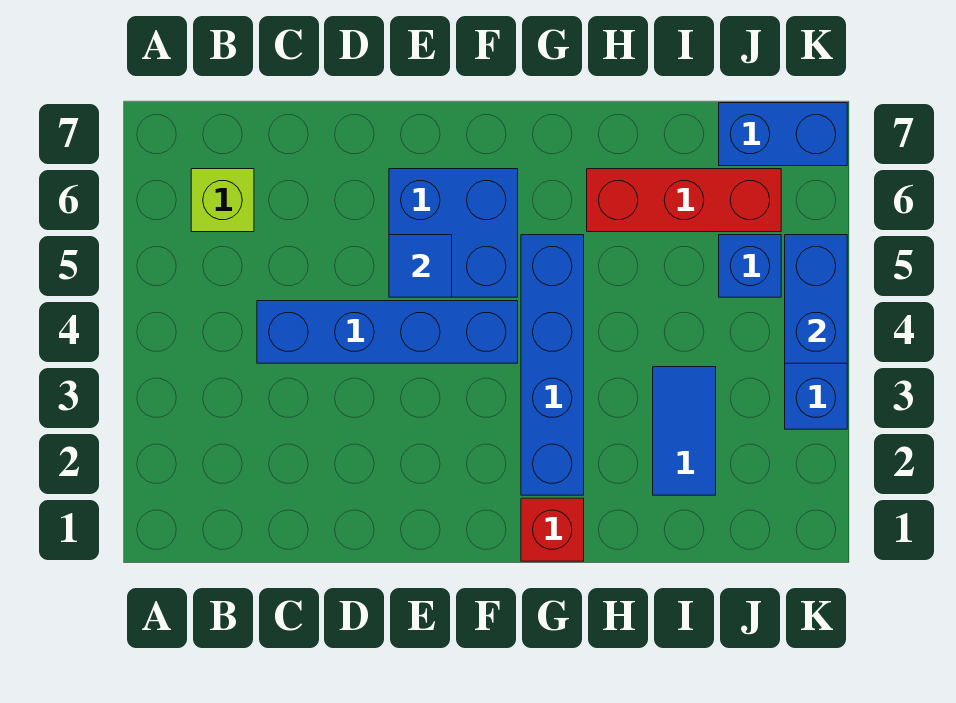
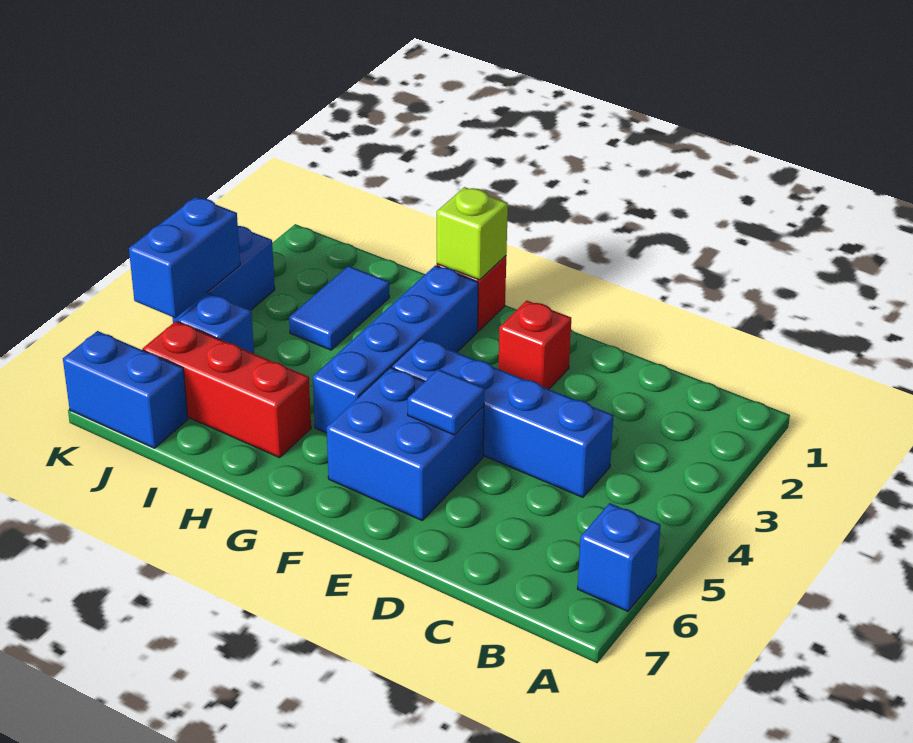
none -> blue 1x1 brick [578,503,661,611]
lime 1x1 brick [191,169,254,232] -> lime 1x1 brick moved to [437,187,508,280]
none -> red 1x1 brick [498,301,571,389]

